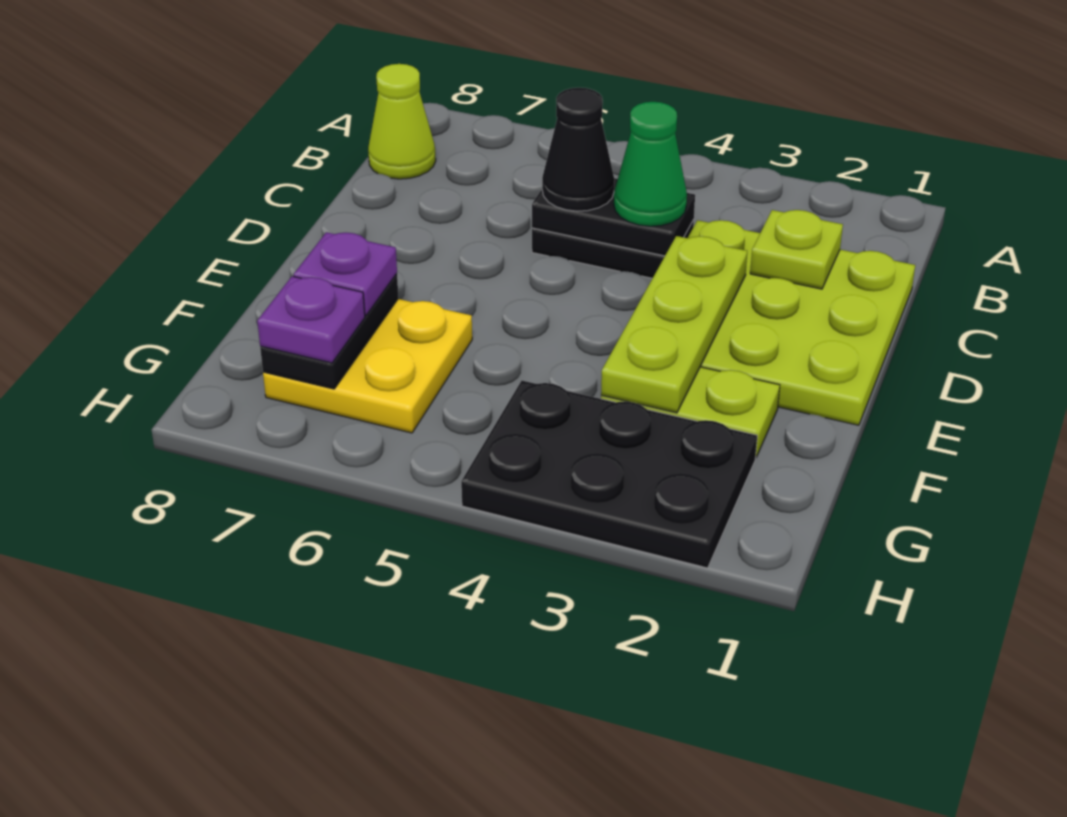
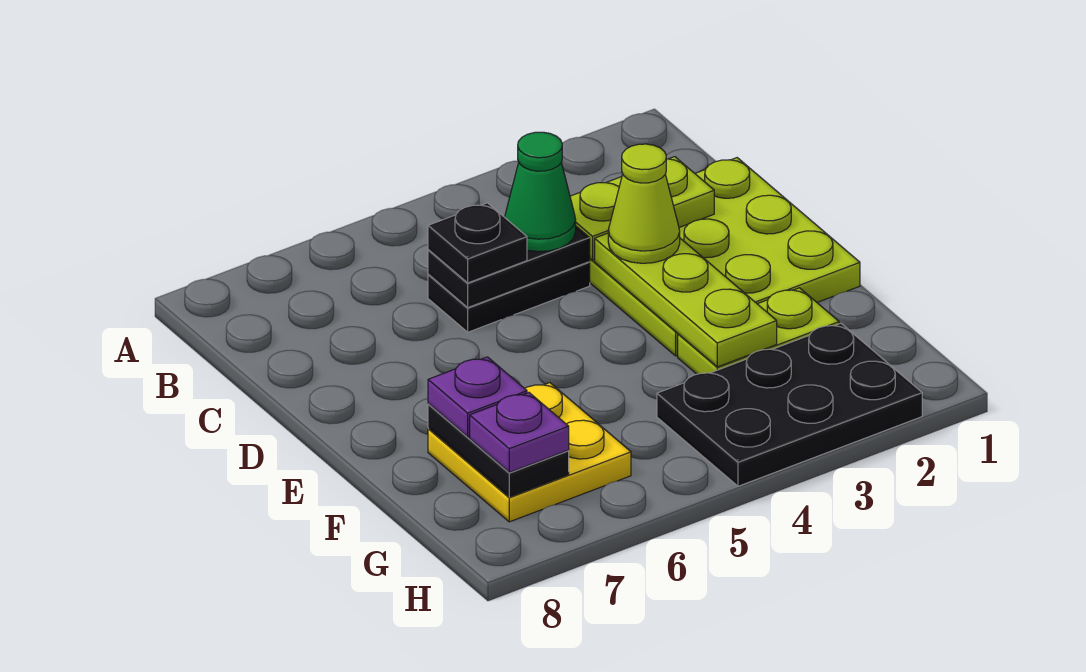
lime 1x1 cone [368,64,436,179] -> lime 1x1 cone moved to [608,144,680,263]
lime 1x1 plate [750,210,843,289] -> lime 1x2 plate [570,157,714,260]
black 1x1 cone [542,88,614,211] -> black 1x1 plate [428,203,527,283]

